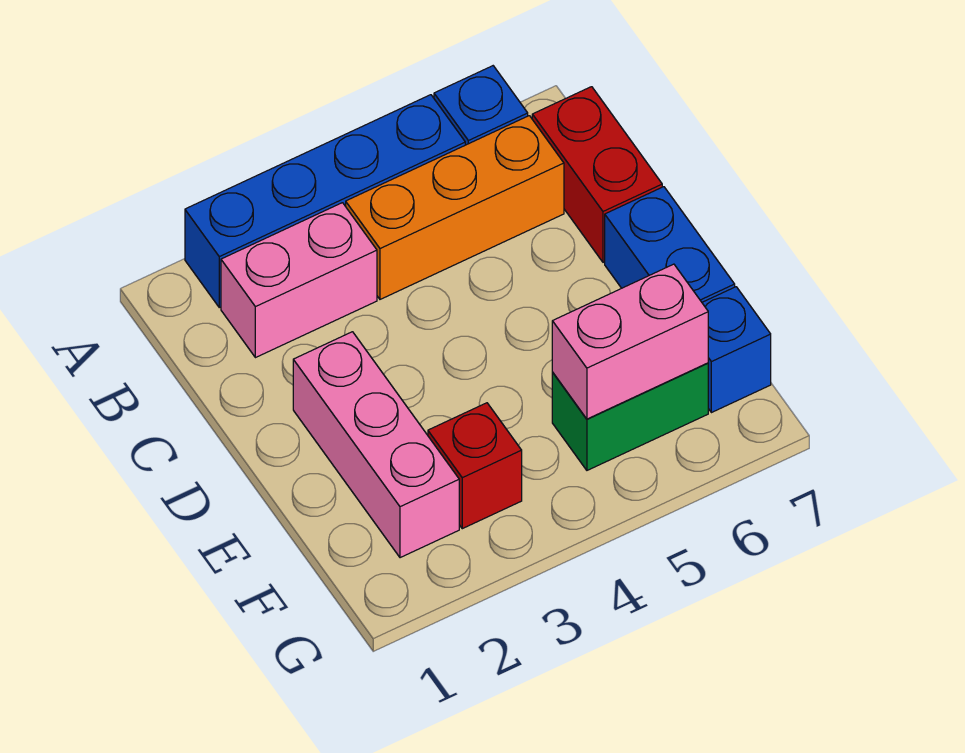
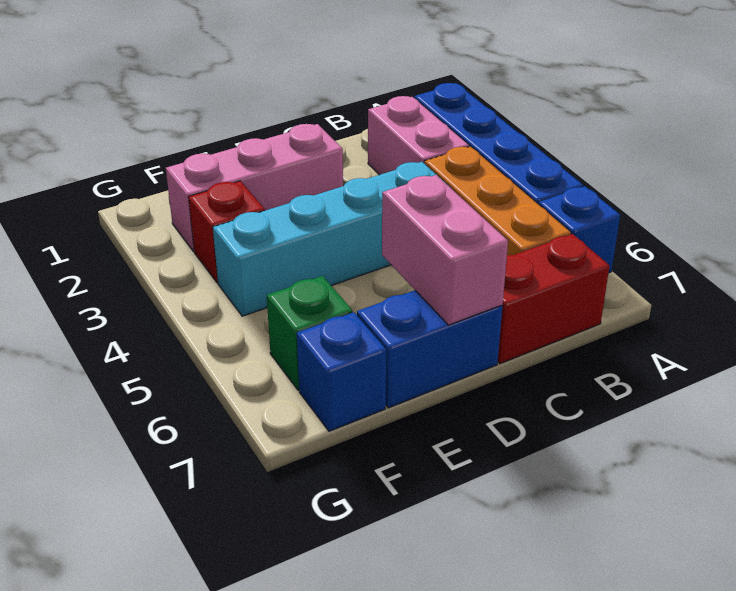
none -> cyan 1x4 brick [213,162,444,316]
green 1x2 brick [552,363,708,470] -> green 1x1 brick [267,276,352,390]
pink 1x2 brick [552,264,708,419] -> pink 1x2 brick moved to [382,175,508,325]

